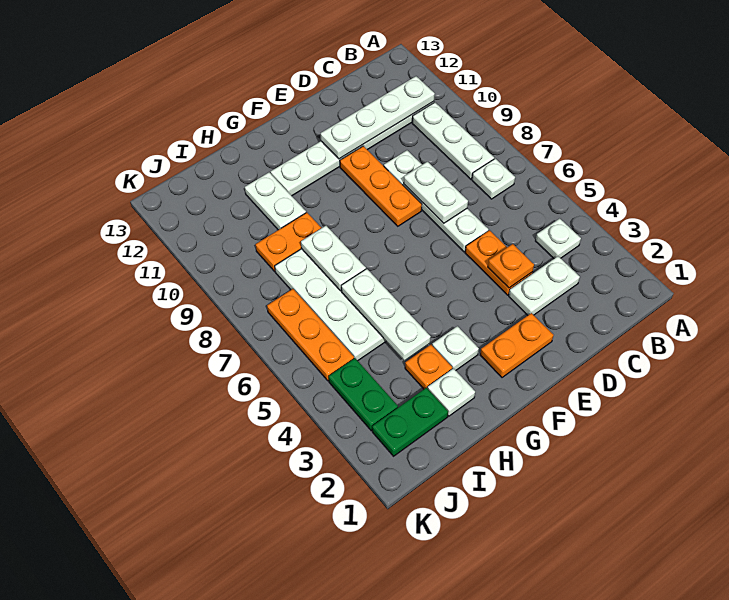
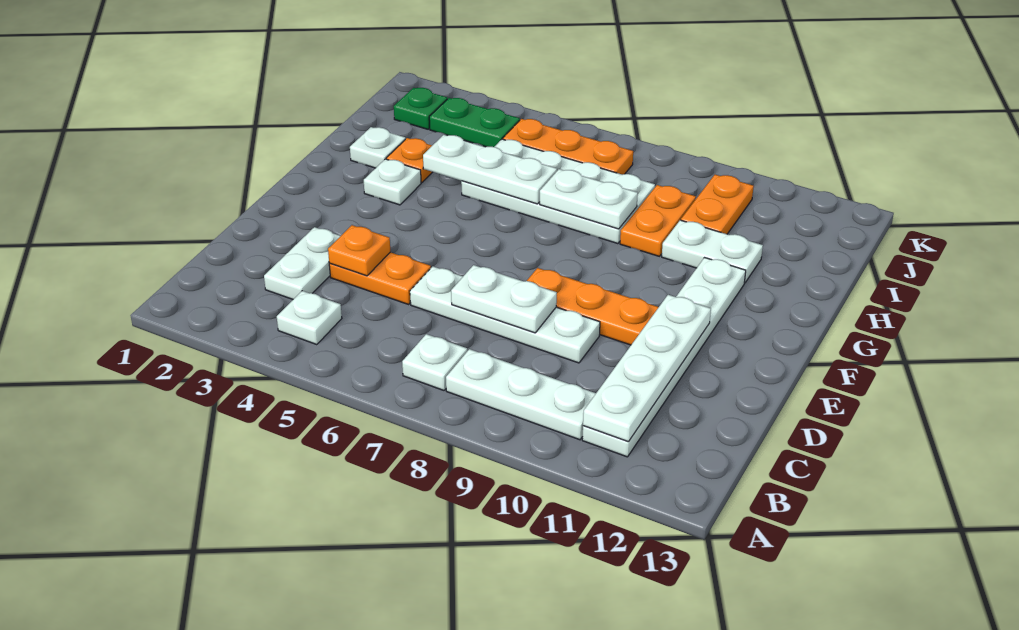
orange 1x2 plate [480,313,554,378] -> orange 1x2 plate moved to [681,175,754,234]
green 1x2 plate [372,387,448,456] -> green 1x1 plate [394,88,447,129]

